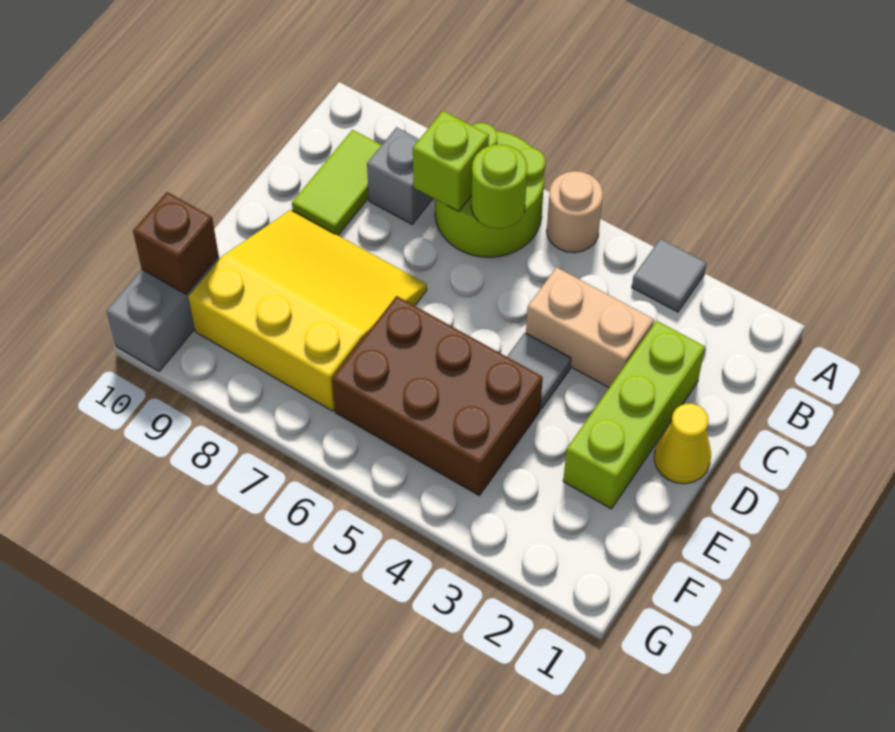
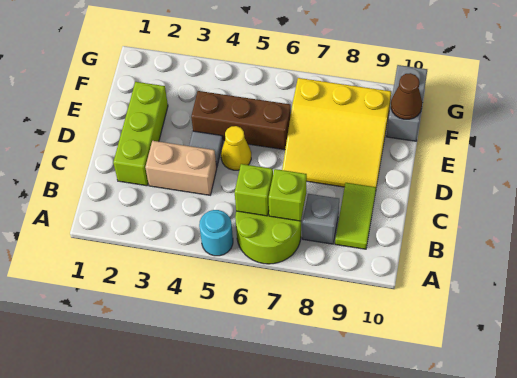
grey 1x1 tile [632,239,706,312] -> none
tan 1x1 round brick [547,171,603,253] -> cyan 1x1 round brick [199,210,233,256]
lime 1x1 round brick [471,144,527,229] -> lime 1x1 brick [235,164,273,216]
yellow 1x1 cone [654,404,711,484] -> yellow 1x1 cone moved to [221,126,251,170]
brown 2x3 brick [332,296,543,495] -> brown 1x3 brick [191,91,291,150]
brown 1x1 brick [133,192,219,294] -> brown 1x1 cone [391,73,422,119]

